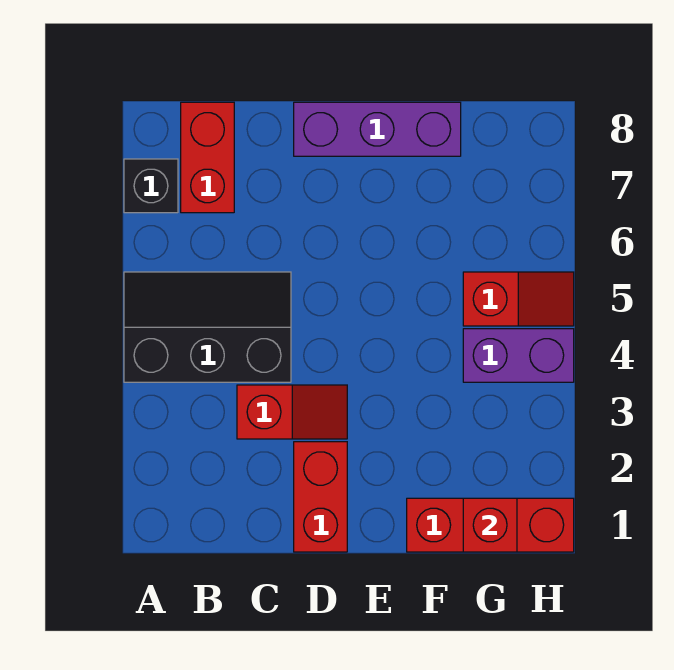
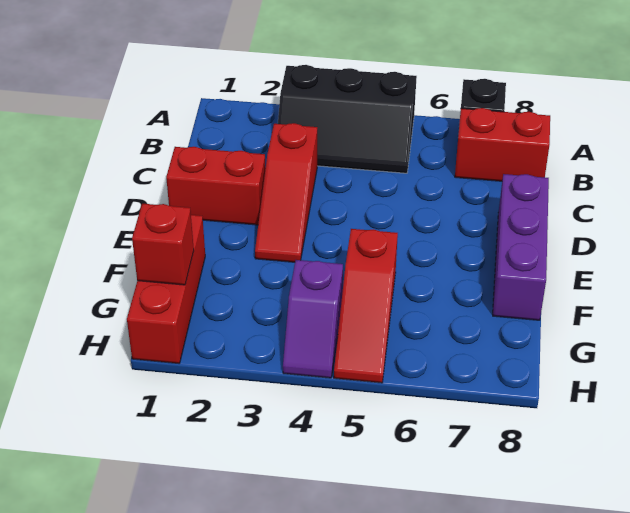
black 2x3 slope [124,272,291,382] -> black 2x3 slope turned to [278,65,417,173]
red 1x2 slope [237,385,347,439] -> red 1x3 slope [255,123,317,262]
purple 1x2 brick [463,329,574,382] -> purple 1x2 slope [283,260,343,378]
red 1x2 slope [463,272,574,326] -> red 1x3 slope [334,229,398,383]

